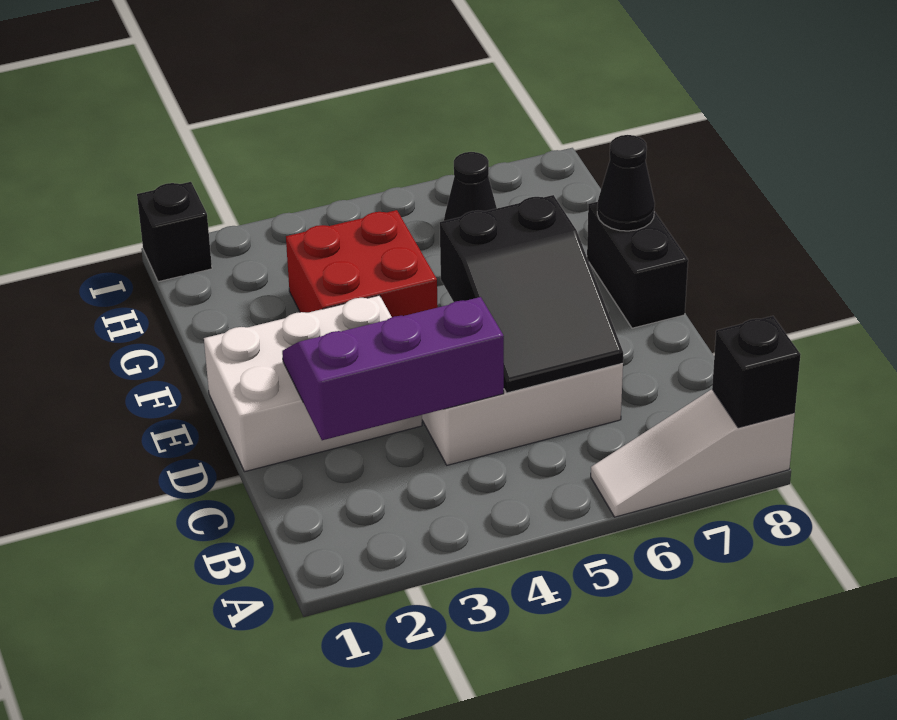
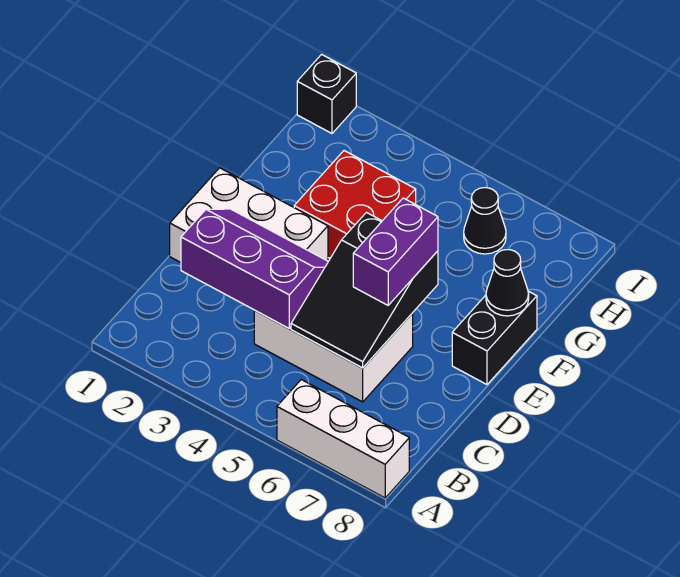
white 1x3 slope [591,389,795,517] -> white 1x3 brick [277,380,409,498]
black 1x1 brick [712,316,801,428] -> none
none -> purple 1x2 brick [353,198,438,305]

